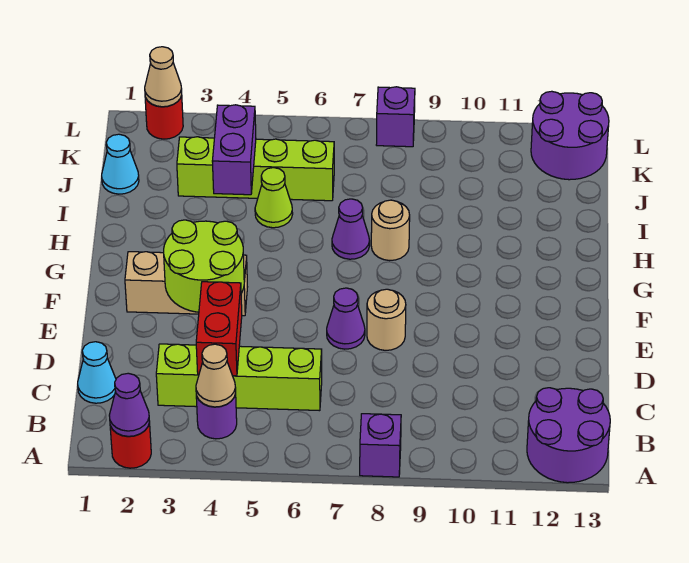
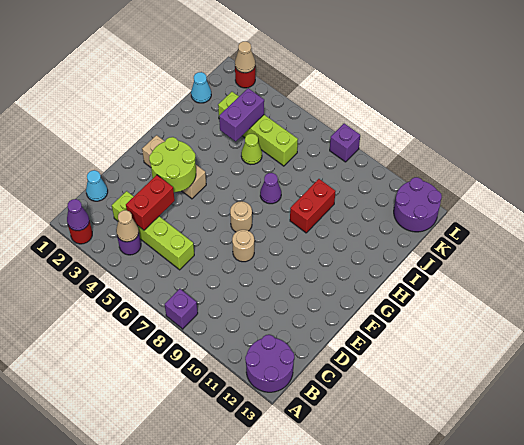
purple 1x1 cone [327,288,365,349] -> none
tan 1x1 round brick [371,200,410,261] -> tan 1x1 round brick moved to [230,201,252,232]
none -> red 1x2 brick [290,179,336,233]

